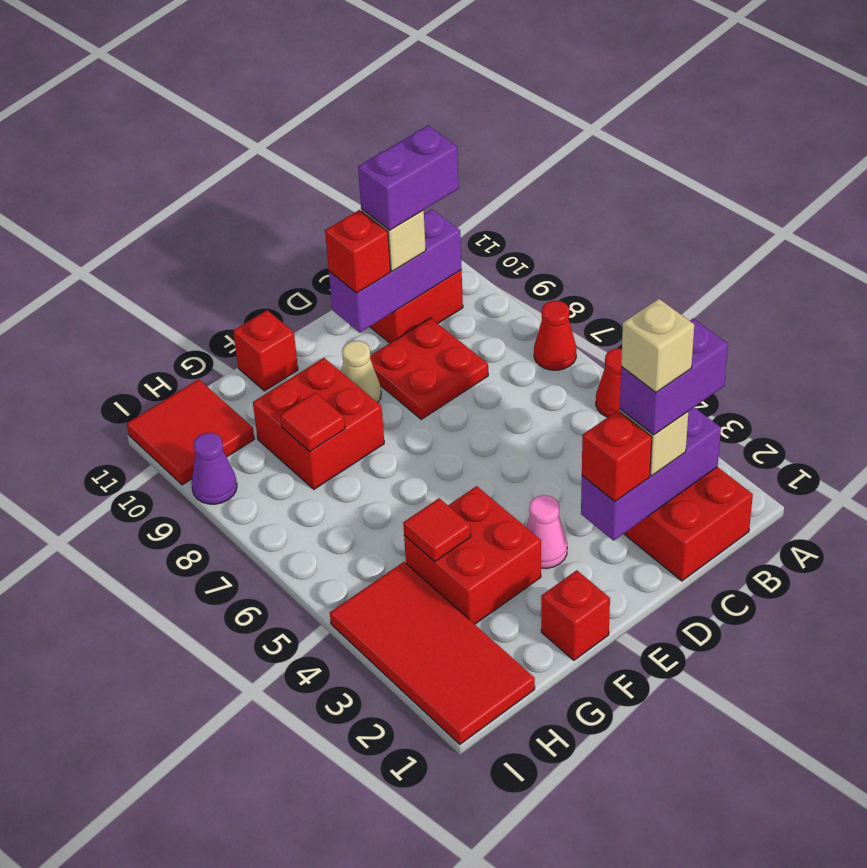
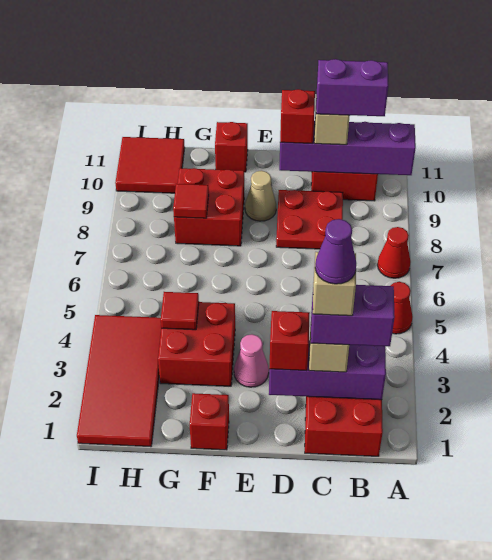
purple 1x3 brick [329,209,462,332] -> purple 1x4 brick [279,121,416,175]
purple 1x1 cone [191,433,237,504] -> purple 1x1 cone moved to [315,219,356,284]

